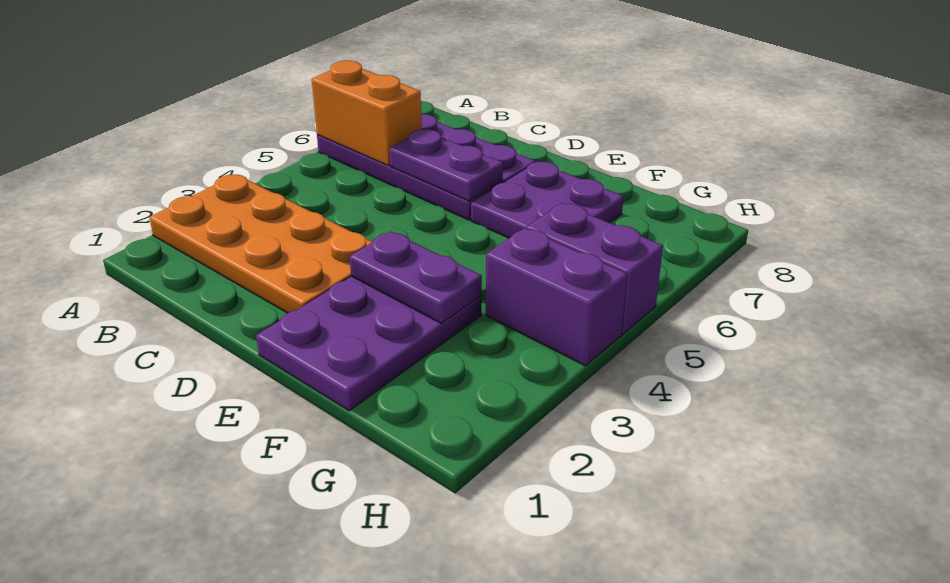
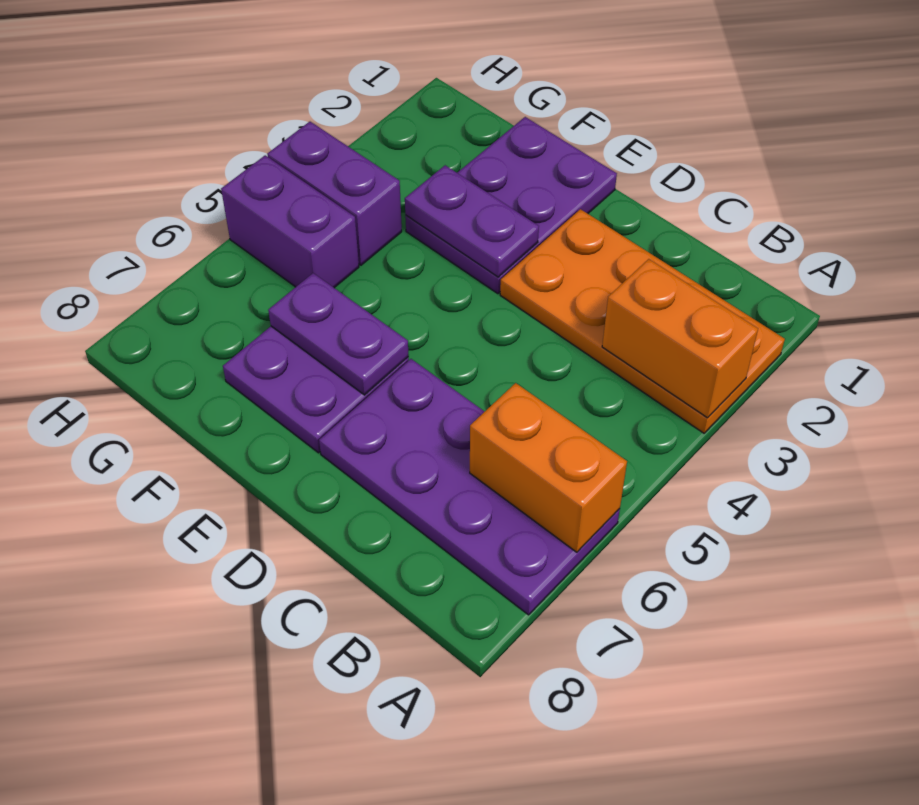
none -> orange 1x2 brick [602,259,758,418]
purple 1x2 plate [389,129,503,201] -> purple 1x2 plate moved to [268,273,409,395]

